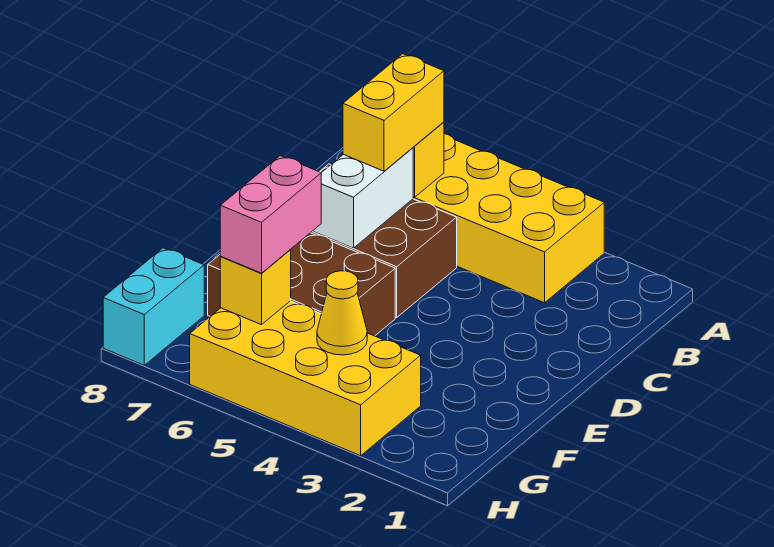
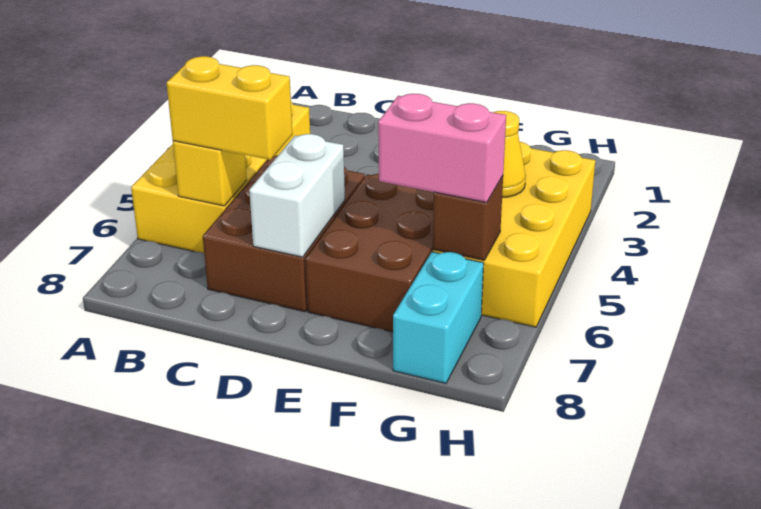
white 1x2 brick [313,148,413,248] -> white 1x2 brick turned to [249,134,345,257]
yellow 1x1 brick [220,250,291,325] -> brown 1x1 brick [433,176,503,260]
cyan 1x2 brick [103,248,204,365] -> cyan 1x2 brick turned to [393,252,484,383]

